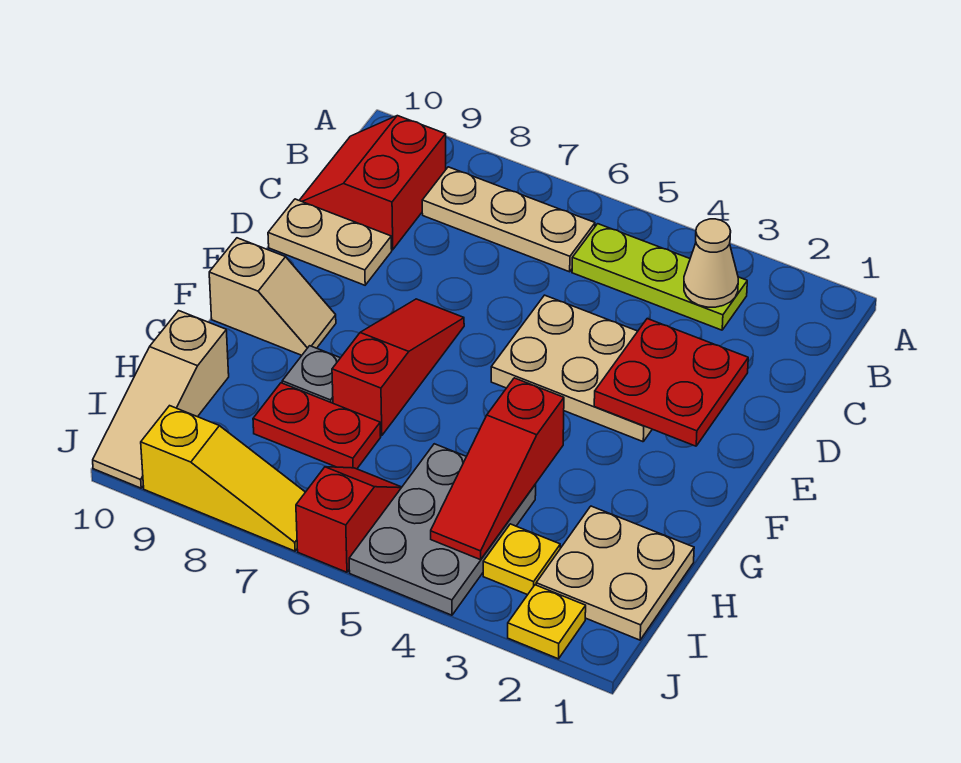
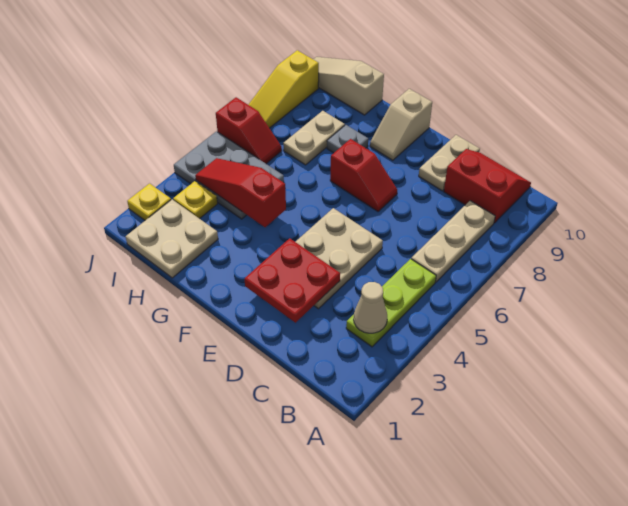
red 1x3 slope [332,299,464,436] -> red 1x2 slope [330,139,397,211]
red 1x2 plate [253,383,381,469] -> tan 1x2 plate [283,111,345,165]

